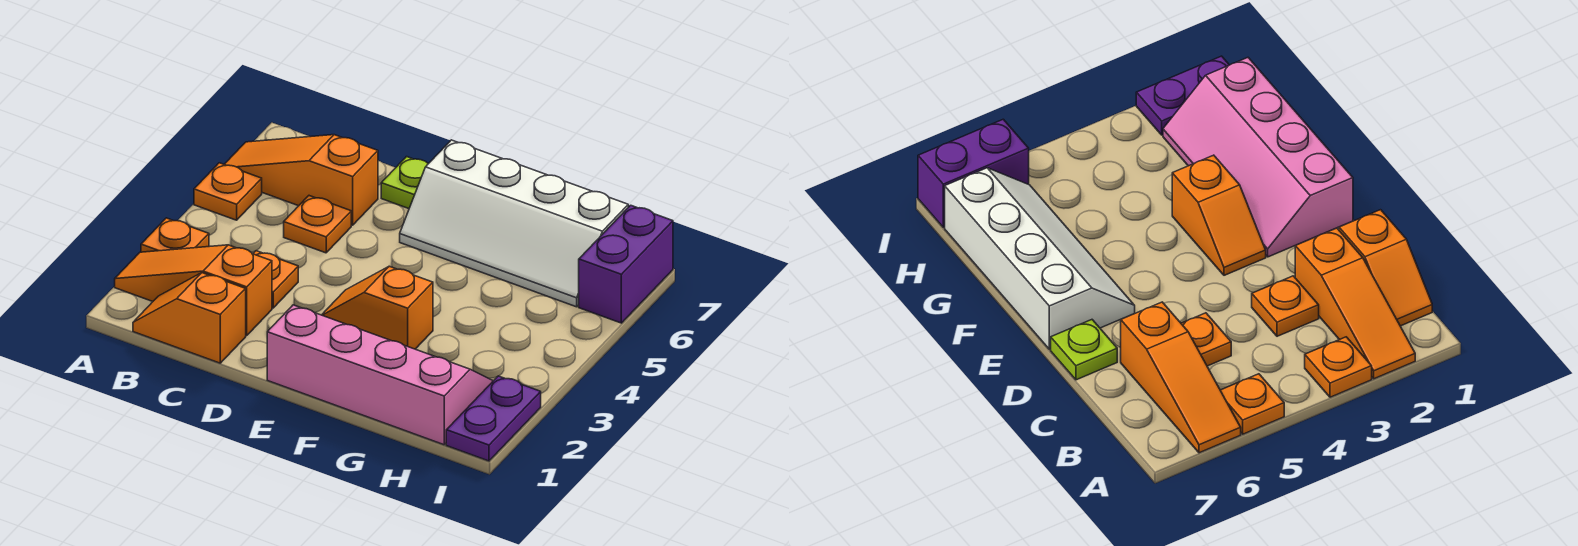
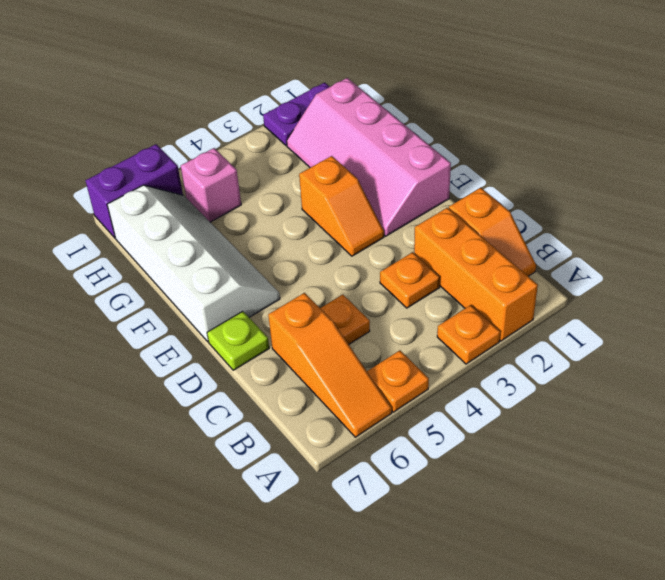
orange 1x3 slope [115,245,272,336] -> orange 1x3 brick [414,208,538,341]
none -> pink 1x1 brick [181,148,241,222]

